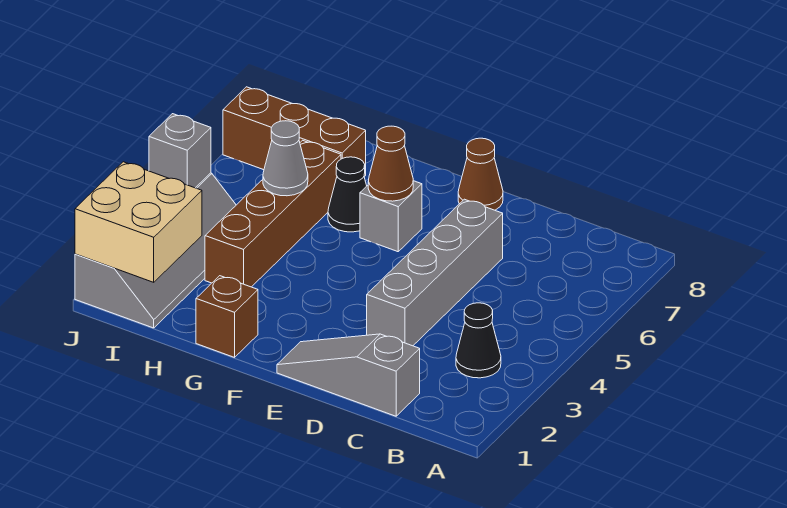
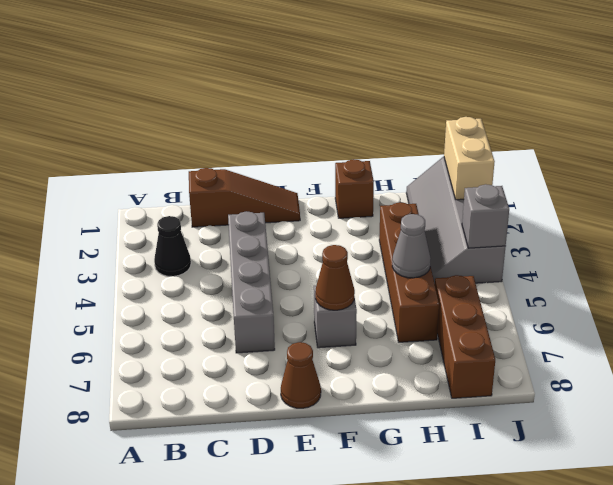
grey 1x3 slope [277,334,420,416] -> brown 1x3 slope [189,168,300,227]
black 1x1 cone [328,157,367,232] -> none
brown 1x3 brick [223,87,366,177] -> brown 1x3 brick turned to [435,275,495,398]
tan 2x2 brick [75,162,202,282] -> tan 1x2 brick [444,117,495,200]

